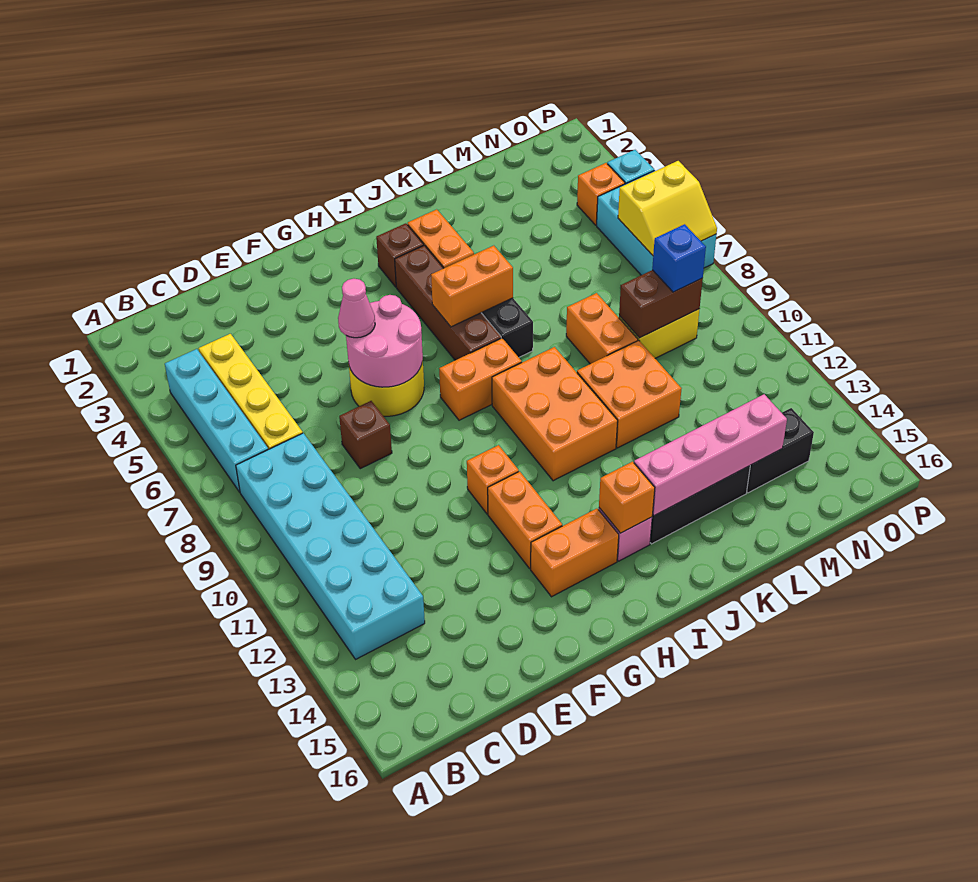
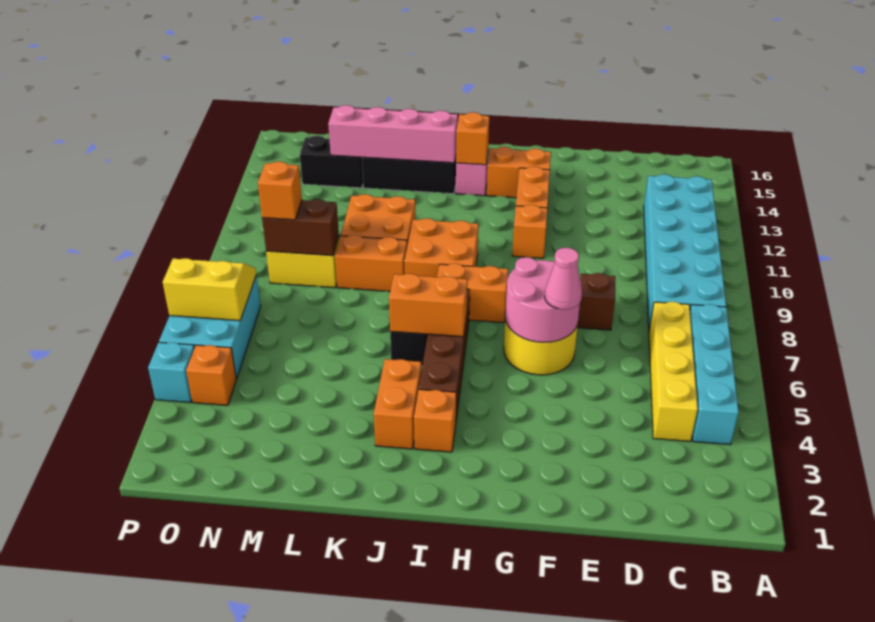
brown 1x1 brick [376,223,424,287] -> orange 1x1 brick [414,389,456,452]
orange 2x3 brick [492,347,618,481] -> orange 2x2 brick [404,218,478,277]
orange 1x2 brick [566,293,638,364] -> orange 1x2 brick turned to [335,235,407,291]
blue 1x1 brick [652,224,706,292] -> orange 1x1 brick [258,161,302,220]

